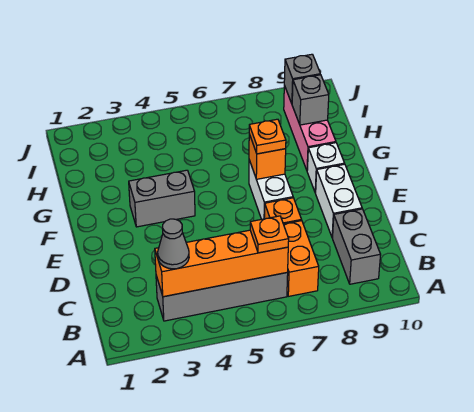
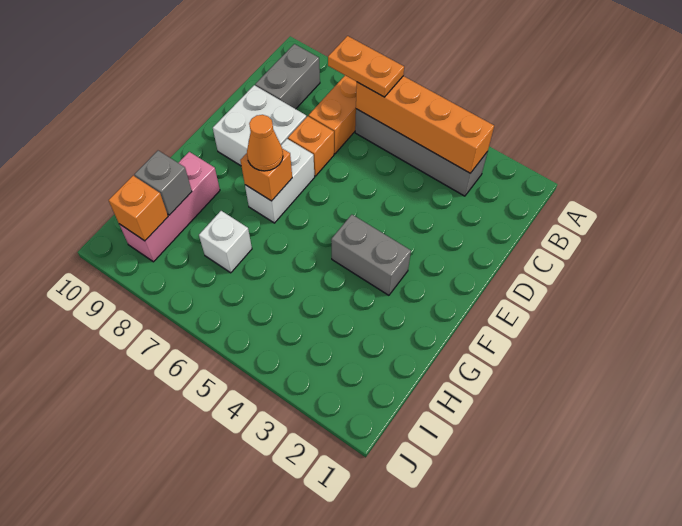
grey 1x1 cone [158,219,189,269] -> none
orange 1x1 plate [250,216,289,253] -> orange 1x2 plate [328,36,404,97]
white 1x2 brick [316,164,362,238] -> white 2x2 brick [213,85,306,166]
orange 1x1 plate [249,119,286,154] -> orange 1x1 cone [247,115,283,171]
white 1x1 brick [307,143,345,193] -> white 1x1 brick moved to [199,211,252,273]
grey 1x1 brick [284,54,320,104] -> orange 1x1 brick [109,176,168,241]

